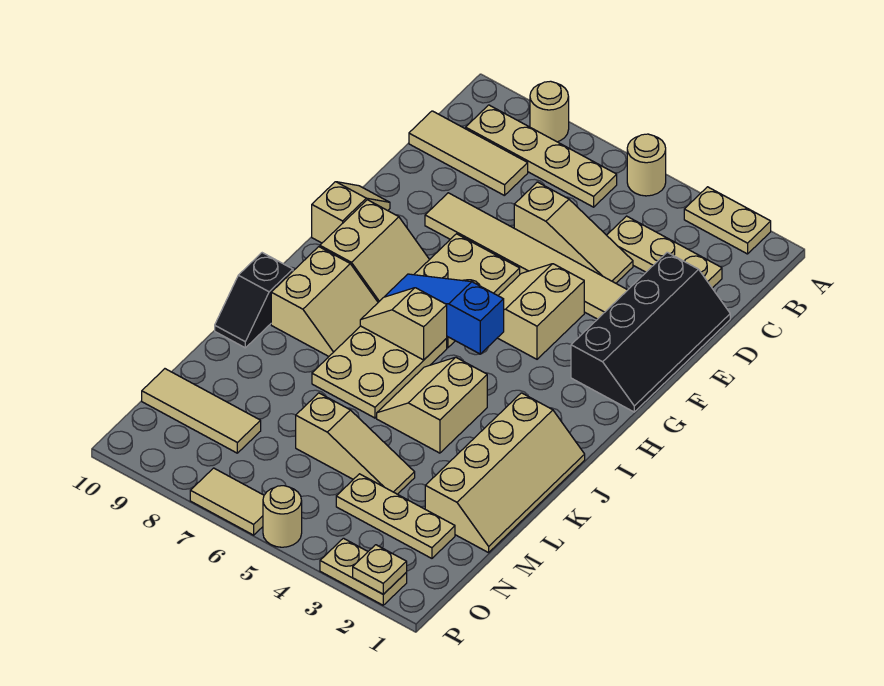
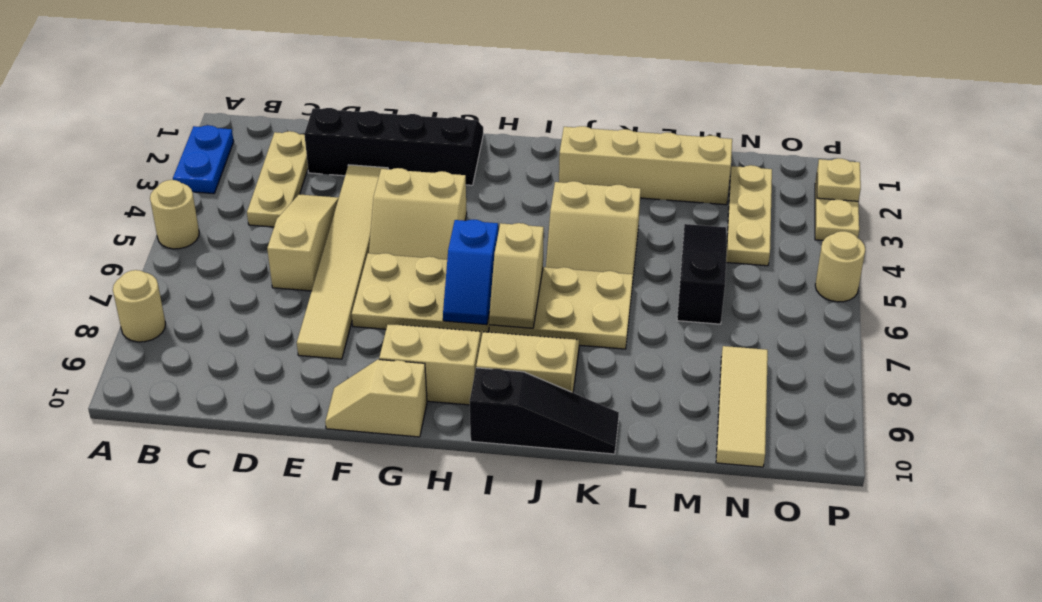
tan 1x2 plate [684,187,771,254] -> blue 1x2 plate [173,125,234,194]
tan 1x4 plate [466,105,617,207] -> none
tan 1x3 tile [409,111,528,196] -> none
blue 1x3 slope [385,274,504,354] -> blue 1x2 slope [443,220,498,325]
black 1x2 slope [215,253,293,348] -> black 1x3 slope [470,368,619,454]
tan 1x3 slope [296,393,415,494] -> black 1x3 slope [677,224,727,324]
tan 1x2 tile [190,468,264,535] -> none

